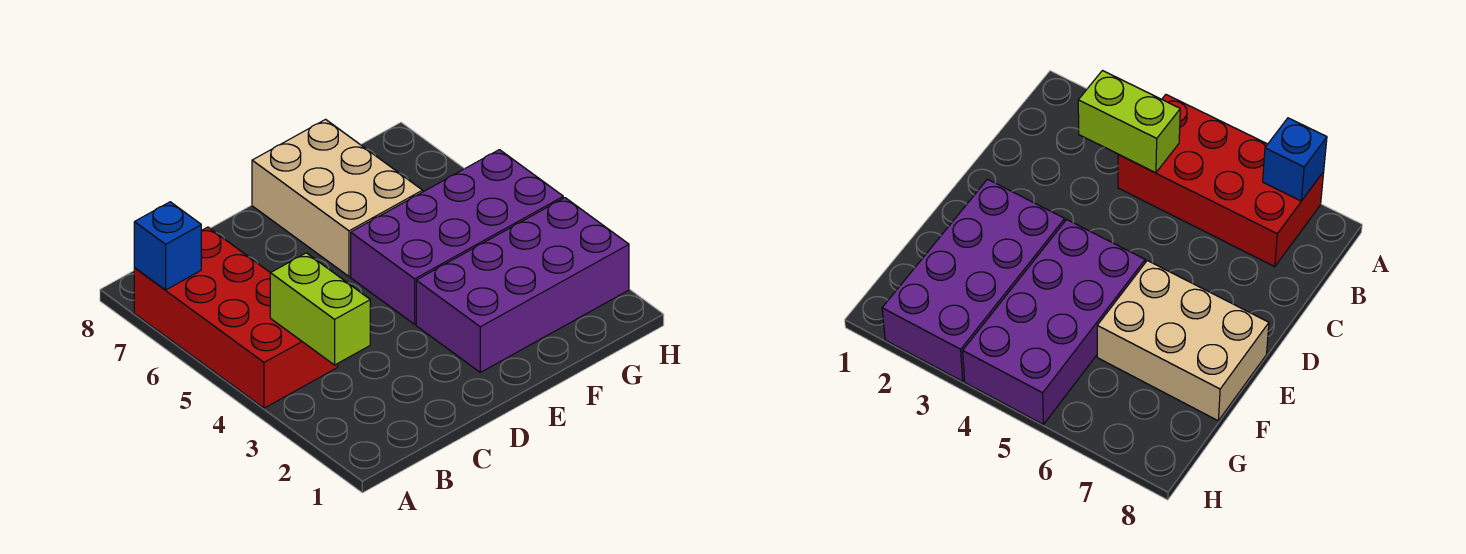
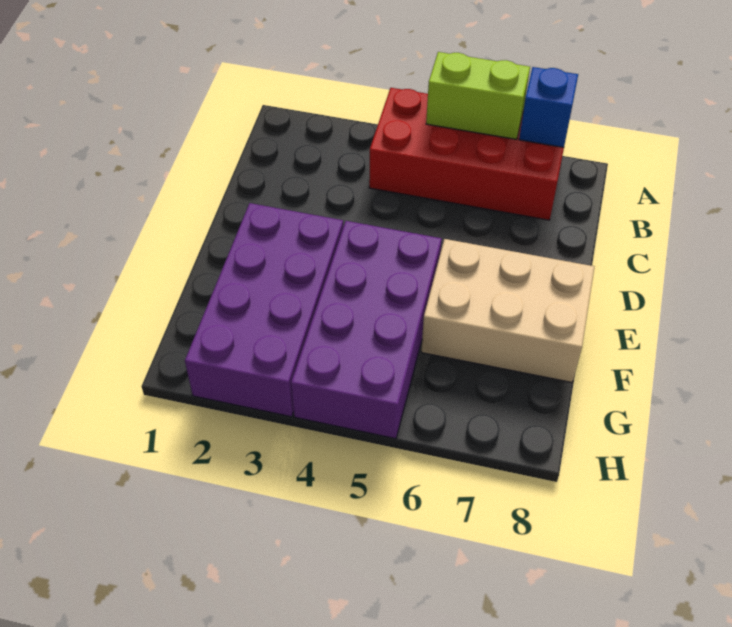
lime 1x2 brick [270,253,370,365] -> lime 1x2 brick moved to [426,52,530,139]

